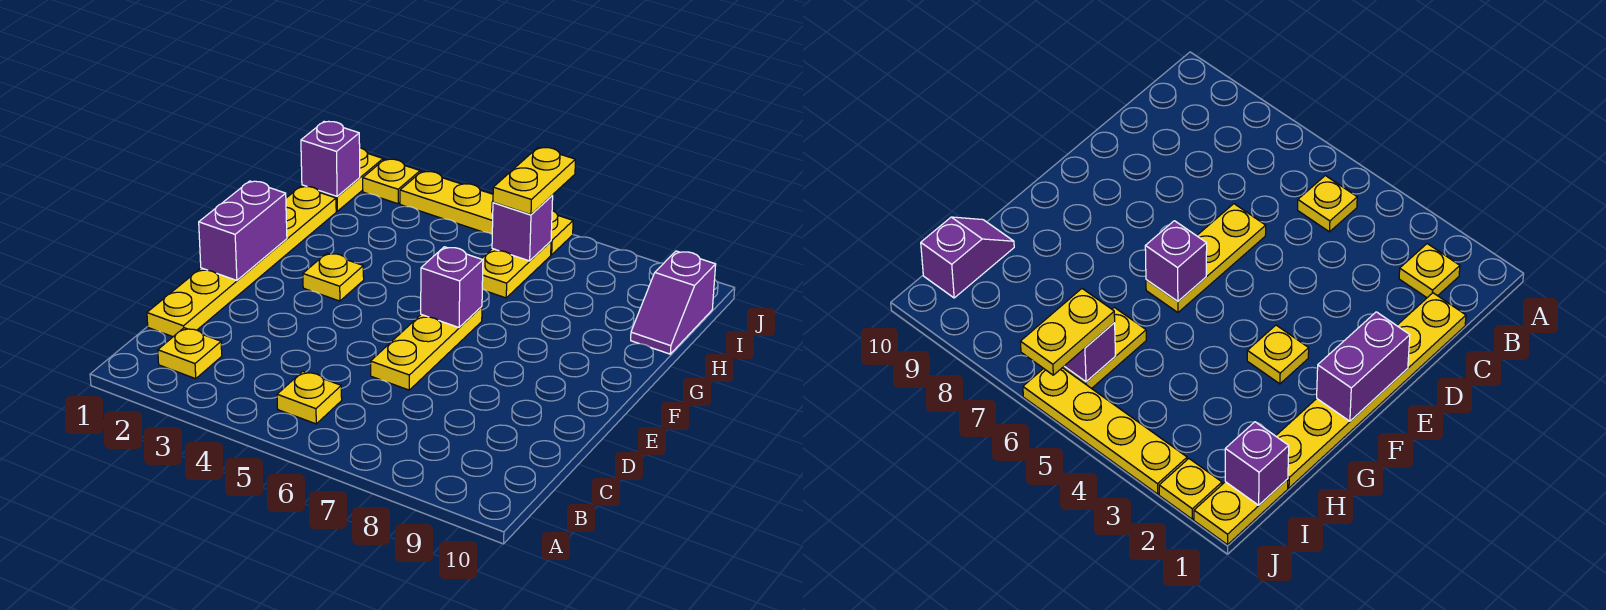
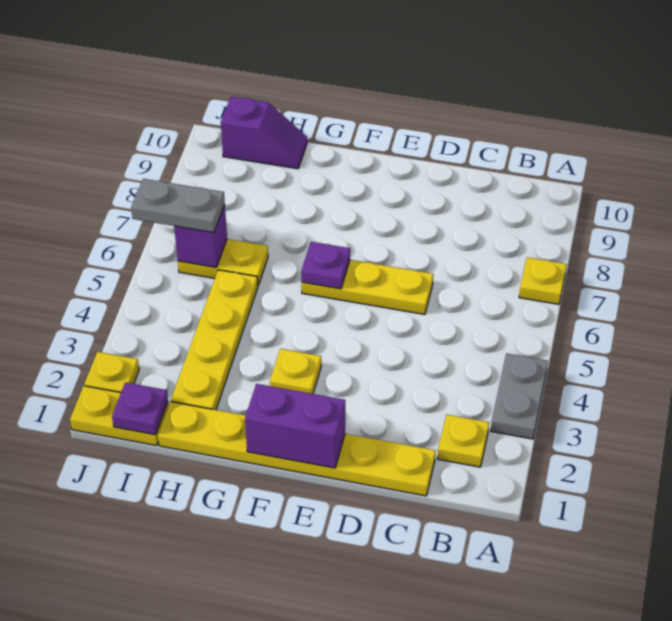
none -> grey 1x2 plate [491,353,548,439]
yellow 1x1 plate [277,371,342,424] -> yellow 1x1 plate moved to [519,257,567,304]
purple 1x1 brick [421,247,483,327] -> purple 1x1 plate [301,242,350,289]
purple 1x1 brick [301,121,360,196] -> purple 1x1 plate [112,382,168,435]
yellow 1x2 plate [493,147,575,215] -> grey 1x2 plate [131,179,225,233]
yellow 1x4 plate [400,171,573,255] -> yellow 1x4 plate moved to [171,270,258,410]

